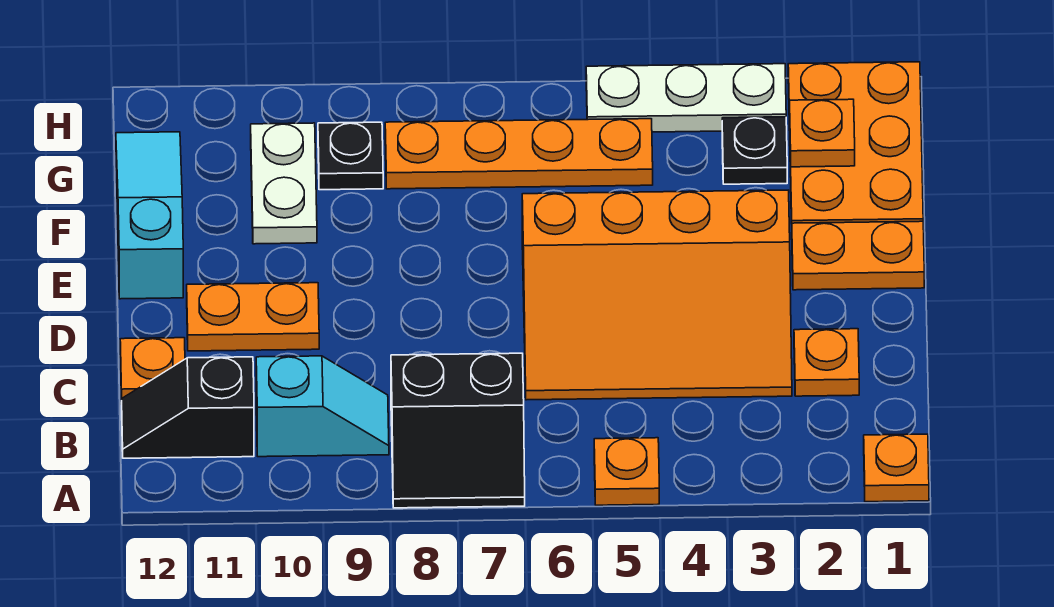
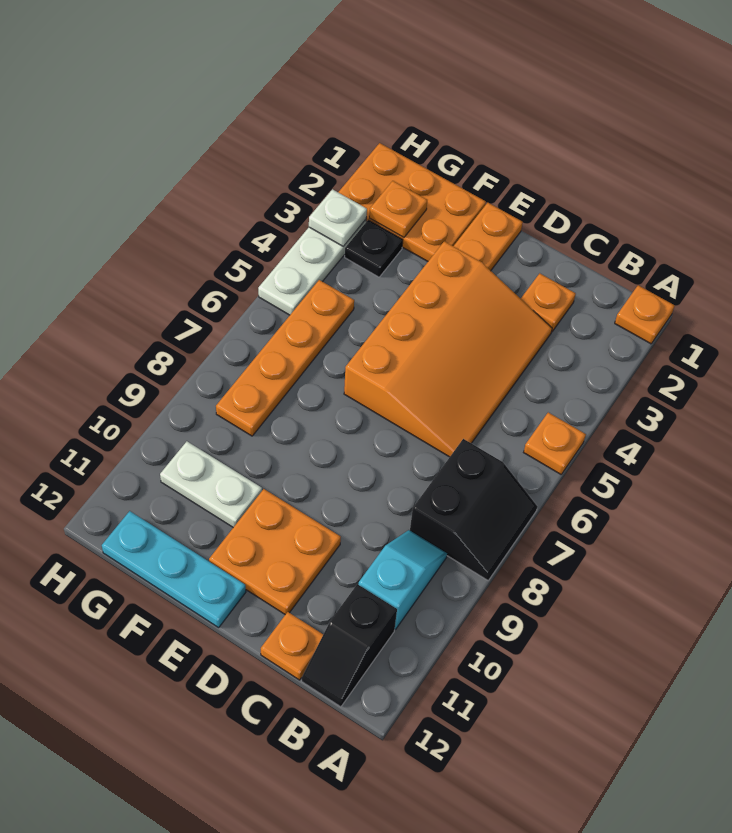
orange 1x2 plate [187,283,319,351] -> orange 2x2 plate [209,489,341,615]
cyan 1x3 slope [116,132,183,299] -> cyan 1x3 plate [102,511,246,628]
black 1x1 plate [318,122,383,190] -> none
none -> white 1x1 plate [309,189,367,246]

